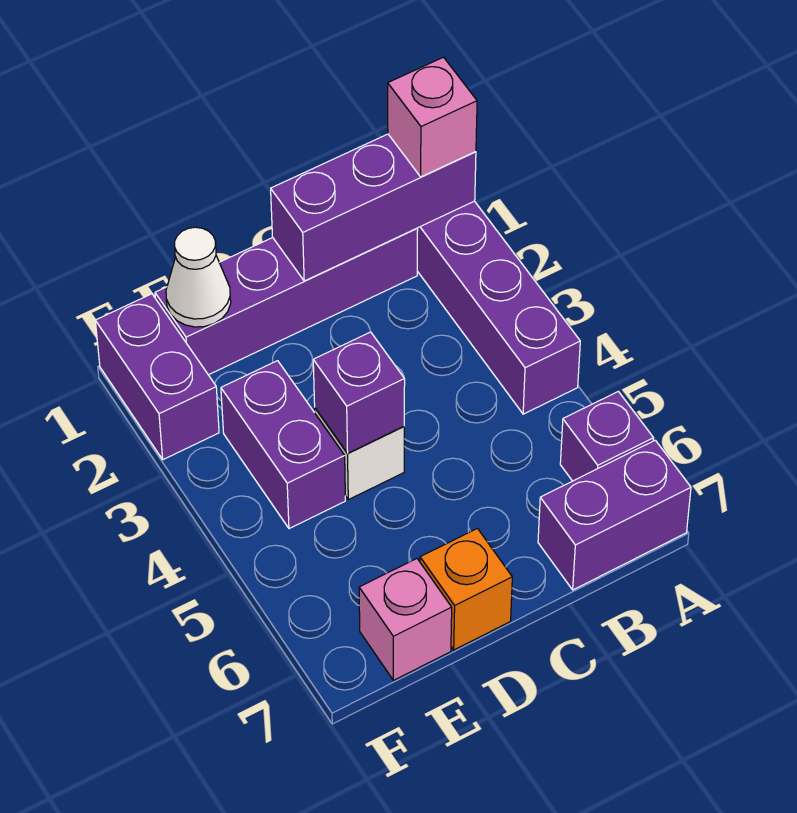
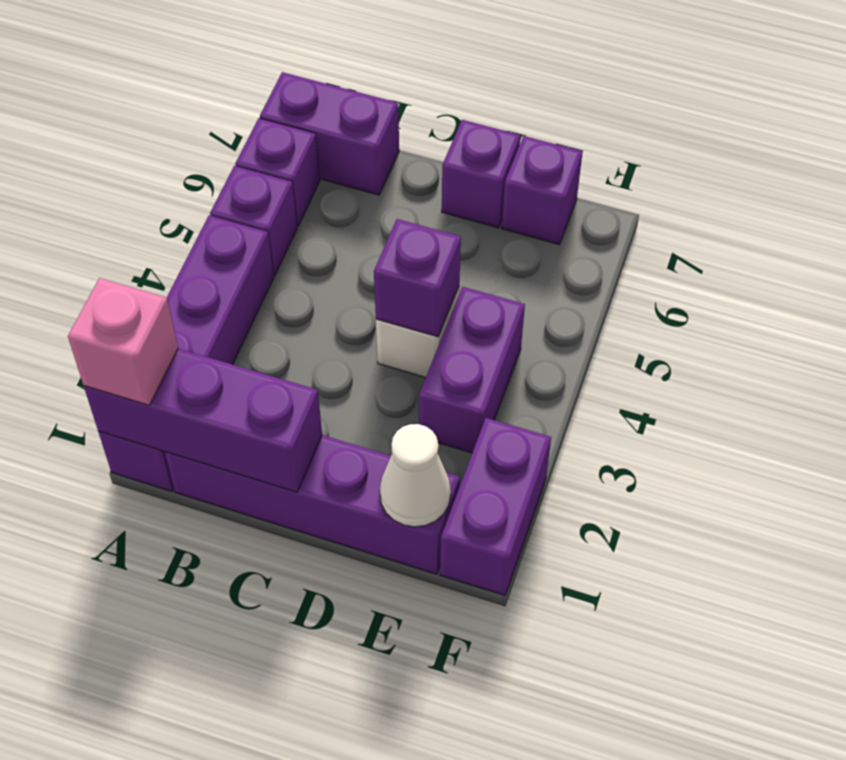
none -> purple 1x1 brick [210,166,297,275]
orange 1x1 brick [420,528,512,650] -> purple 1x1 brick [442,120,520,228]
pink 1x1 brick [359,559,452,680] -> purple 1x1 brick [502,136,583,245]

